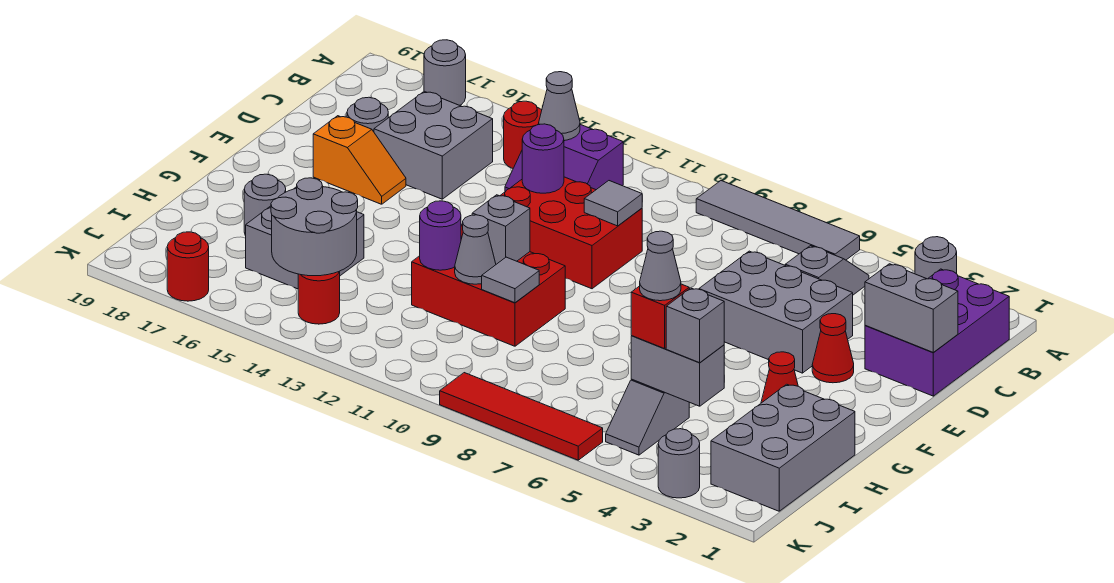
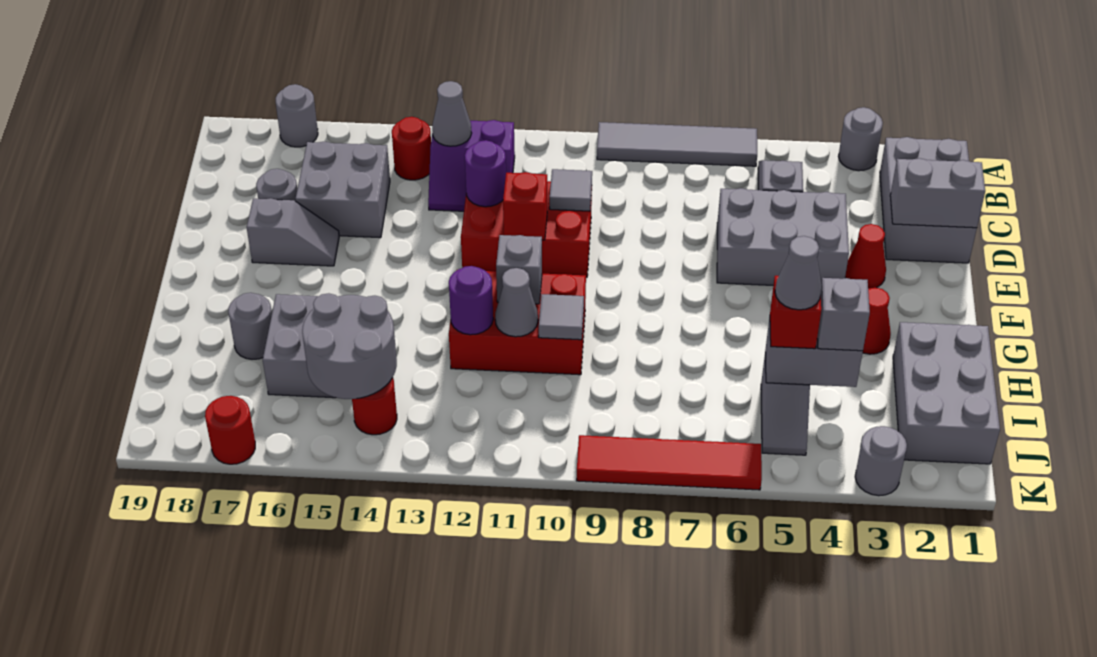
purple 2x3 brick [865,269,1009,396] -> grey 2x3 brick [880,137,977,263]
none -> red 1x1 brick [503,172,547,240]
orange 1x2 slope [313,116,406,204] -> grey 1x2 slope [247,198,339,266]

